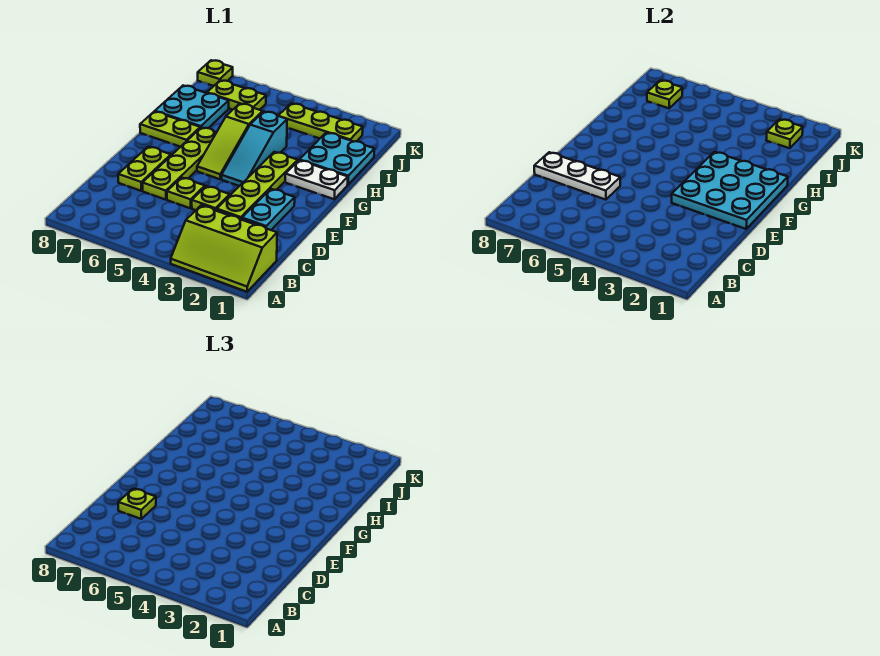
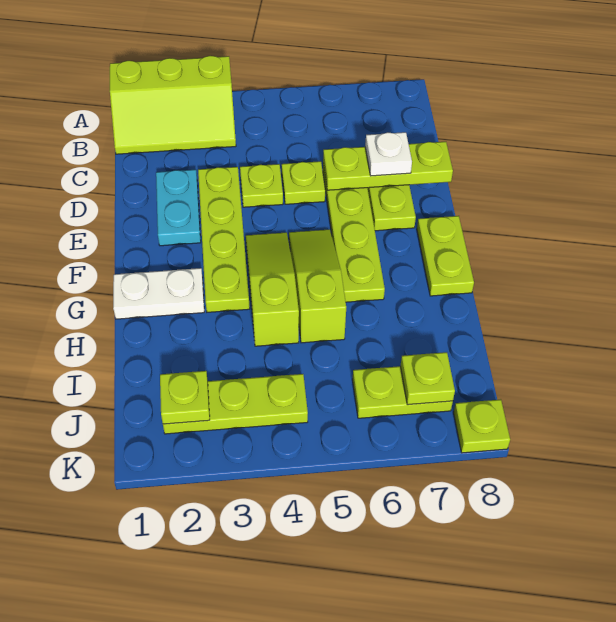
lime 2x3 slope [171,206,277,292] -> lime 2x3 slope turned to [110,56,236,154]
white 1x3 plate [534,152,620,200] -> lime 1x3 plate [323,142,453,190]
lime 1x1 plate [118,489,156,519] -> white 1x1 plate [365,132,412,176]
cyan 3x3 plate [672,152,788,229] -> none
cyan 1x3 slope [222,111,287,186] -> lime 1x3 slope [246,232,299,346]
lime 1x2 plate [140,112,200,147] -> lime 1x2 plate turned to [417,216,474,296]
cyan 2x2 plate [300,133,374,185] -> none
cyan 2x2 plate [155,86,229,128] -> none

